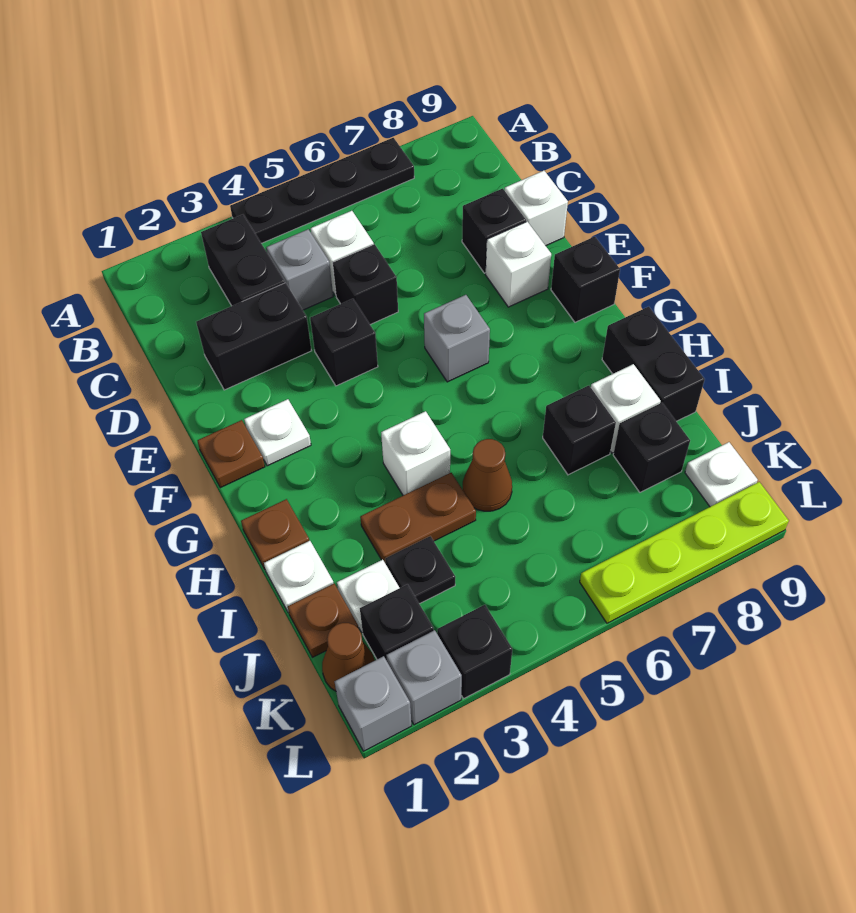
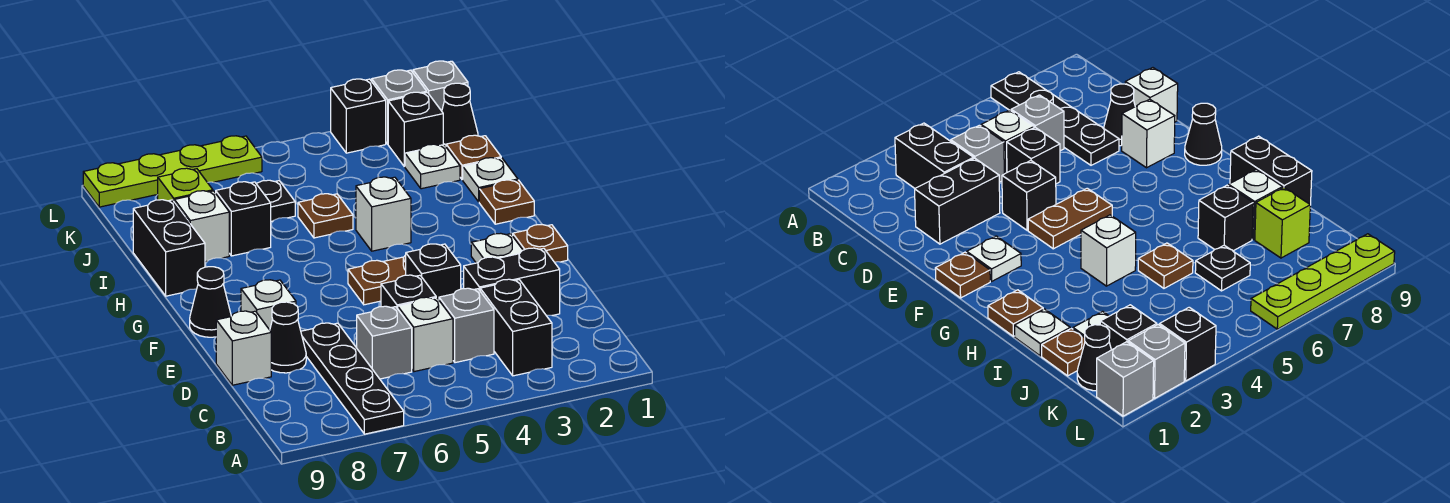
black 1x4 plate [230,138,414,243] -> black 1x4 plate turned to [301,323,404,434]
black 1x1 brick [462,188,526,273] -> black 1x1 cone [270,302,306,373]
grey 1x1 brick [424,295,490,382] -> grey 1x1 brick moved to [357,306,412,379]
black 1x1 brick [551,237,620,322] -> black 1x1 cone [190,267,231,337]
brown 1x2 plate [360,473,476,564] -> brown 1x2 plate moved to [348,255,406,305]
brown 1x1 cone [463,439,512,511] -> brown 1x1 plate [298,194,353,238]
black 1x1 plate [385,536,455,604] -> black 1x1 plate moved to [257,180,295,221]
black 1x1 brick [613,403,690,492] -> lime 1x1 brick [157,168,213,201]
brown 1x1 cone [322,623,375,691] -> black 1x1 cone [442,83,478,146]
white 1x1 plate [685,442,758,507] -> none

